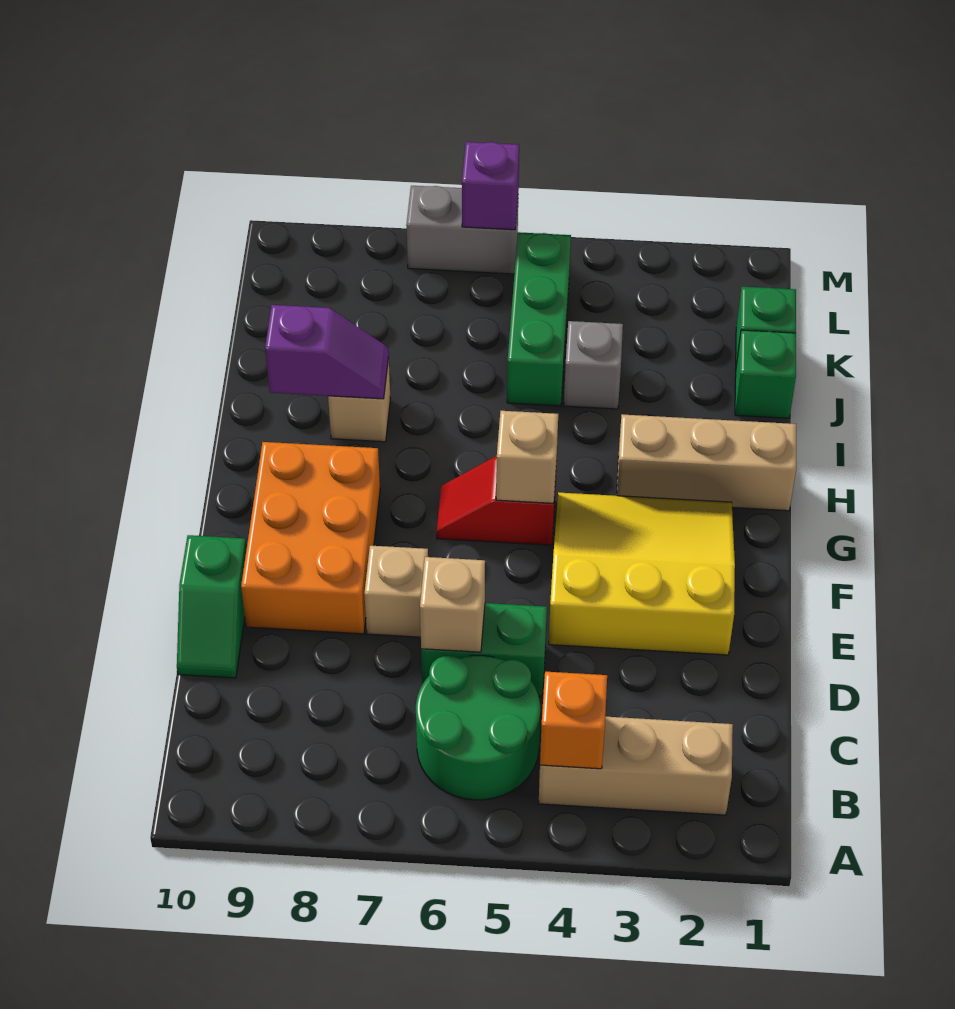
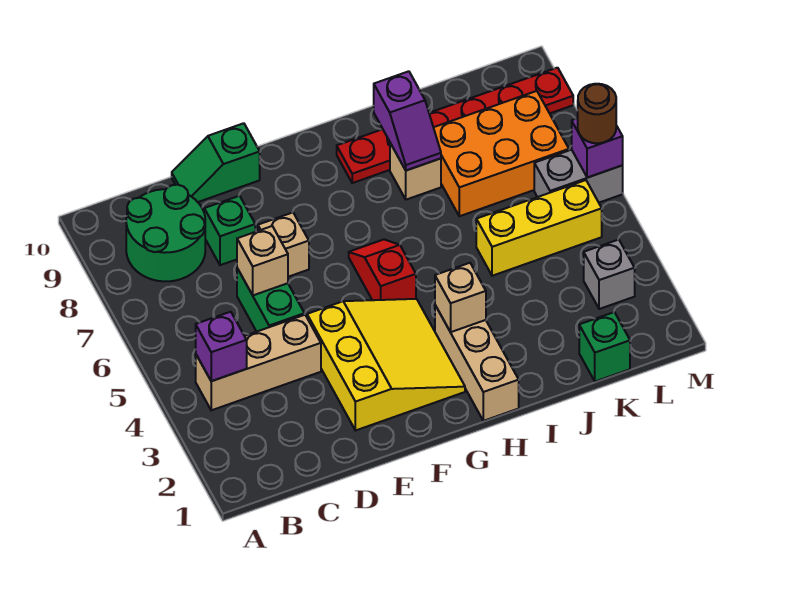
tan 1x3 brick [539,717,733,815] -> tan 1x3 brick turned to [196,315,321,410]
orange 1x1 brick [540,672,607,769] -> purple 1x1 brick [196,312,247,381]
green 2x2 round brick [416,655,540,800] -> green 2x2 round brick moved to [126,185,205,281]
orange 2x3 brick [241,442,380,634] -> orange 2x3 brick moved to [434,91,569,216]
tan 1x1 brick [496,411,558,503] -> tan 1x1 brick moved to [435,263,486,332]
none -> red 1x6 plate [337,68,573,183]
green 1x1 brick [735,330,796,418] -> green 1x1 brick moved to [204,196,255,265]
grey 1x1 brick [564,321,623,409] -> grey 1x1 brick moved to [584,240,635,309]
green 1x3 brick [507,232,571,406] -> yellow 1x3 brick [476,180,602,276]
grey 1x2 brick [406,186,518,274] -> grey 1x2 brick turned to [534,150,623,203]
none -> brown 1x1 round brick [578,84,616,143]

